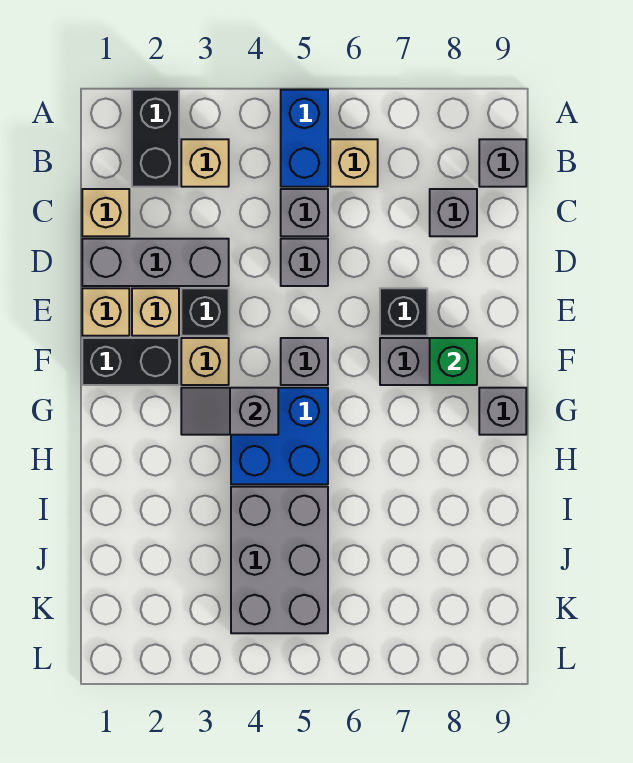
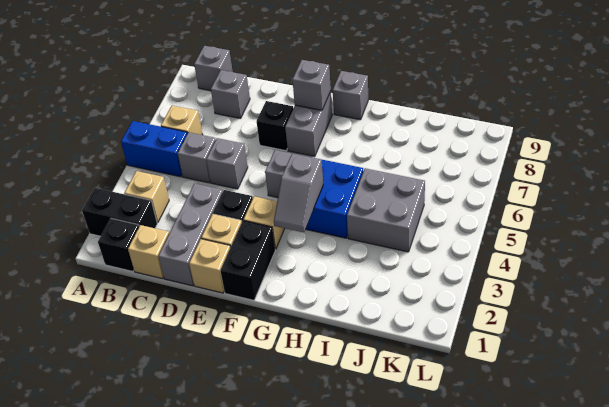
none -> black 1x1 brick [98,218,139,271]
green 1x1 brick [430,338,477,385] -> grey 1x1 brick [292,60,331,110]
grey 2x3 brick [231,487,328,633] -> grey 2x2 brick [347,168,425,252]

